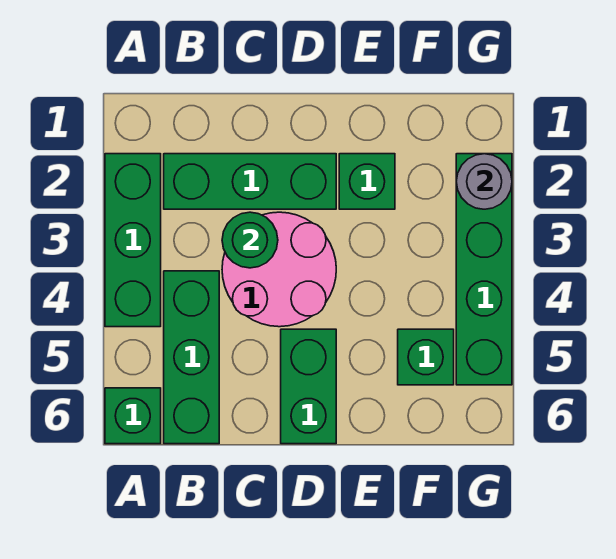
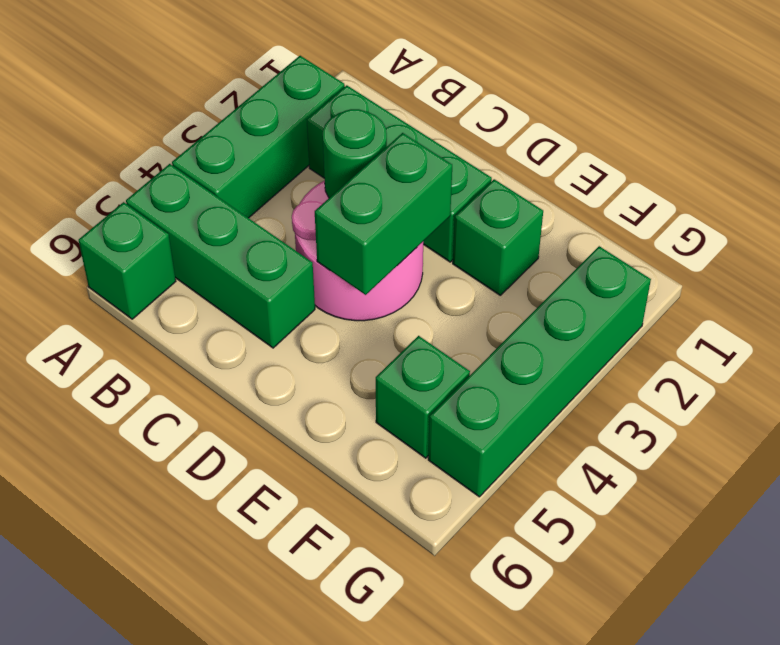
green 1x3 brick [164,271,219,444] -> green 1x3 brick turned to [126,164,315,348]
green 1x2 brick [281,329,336,444] -> green 1x2 brick moved to [315,133,452,295]
grey 1x1 round brick [456,154,512,209] -> none

